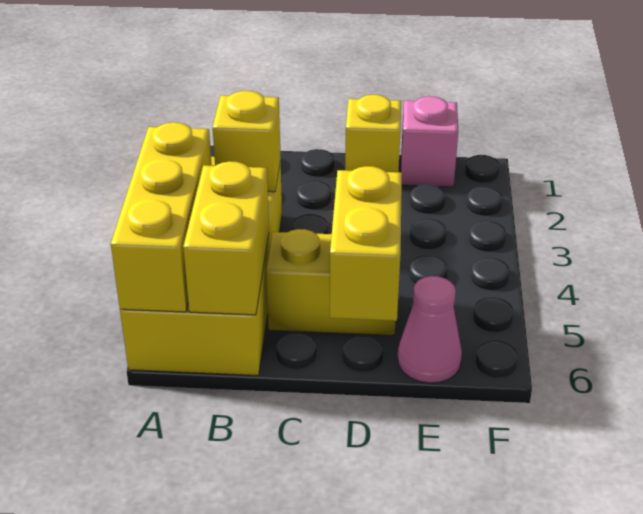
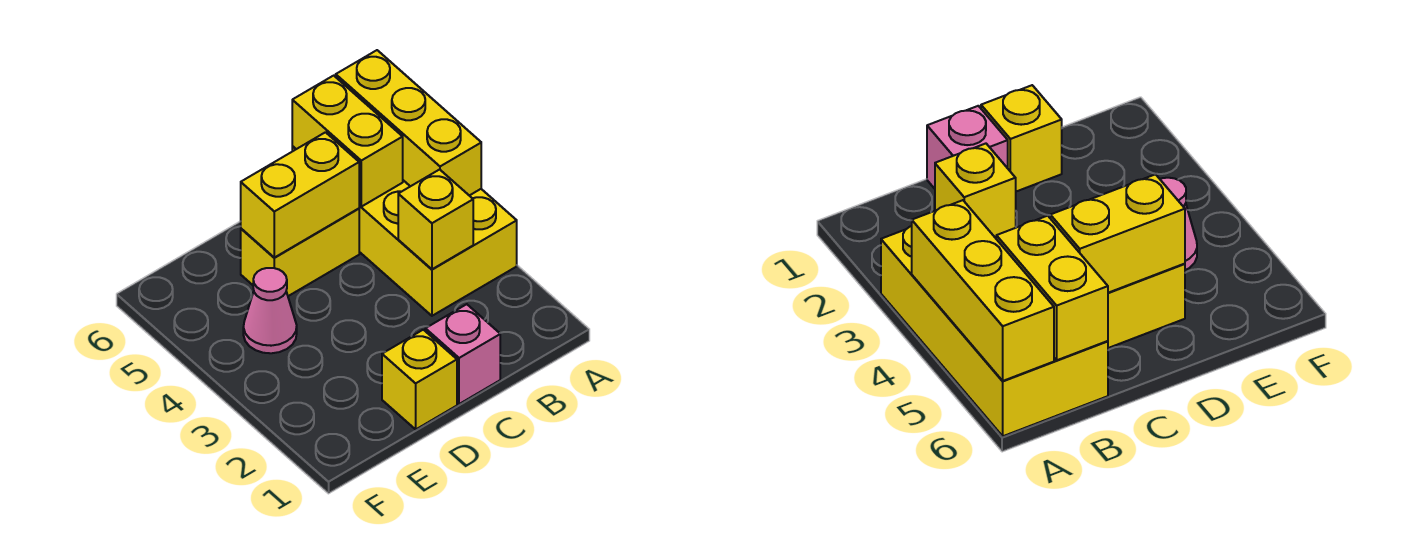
yellow 1x2 brick [330,166,402,321] -> yellow 1x2 brick turned to [241,132,359,258]
pink 1x1 brick [401,96,458,187] -> pink 1x1 brick moved to [425,304,500,404]
pink 1x1 cone [398,276,462,383] -> pink 1x1 cone moved to [243,268,297,353]

